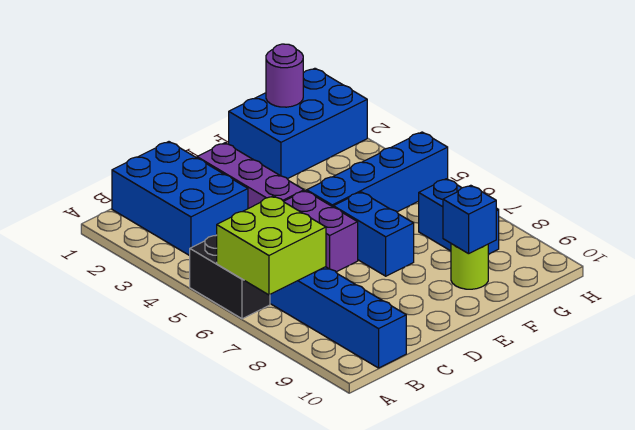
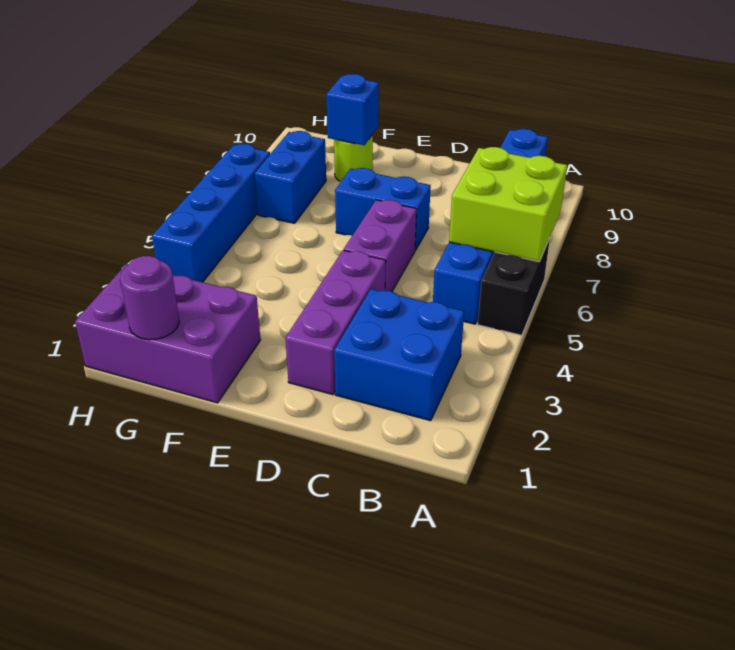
blue 2x3 brick [112,142,248,256] -> blue 2x2 brick [334,289,464,421]
blue 1x4 brick [307,132,448,212] -> blue 1x4 brick turned to [152,144,270,282]
blue 1x2 brick [333,192,414,276] -> blue 1x2 brick turned to [335,168,431,250]
blue 2x3 brick [229,68,367,179] -> purple 2x3 brick [75,264,260,403]

